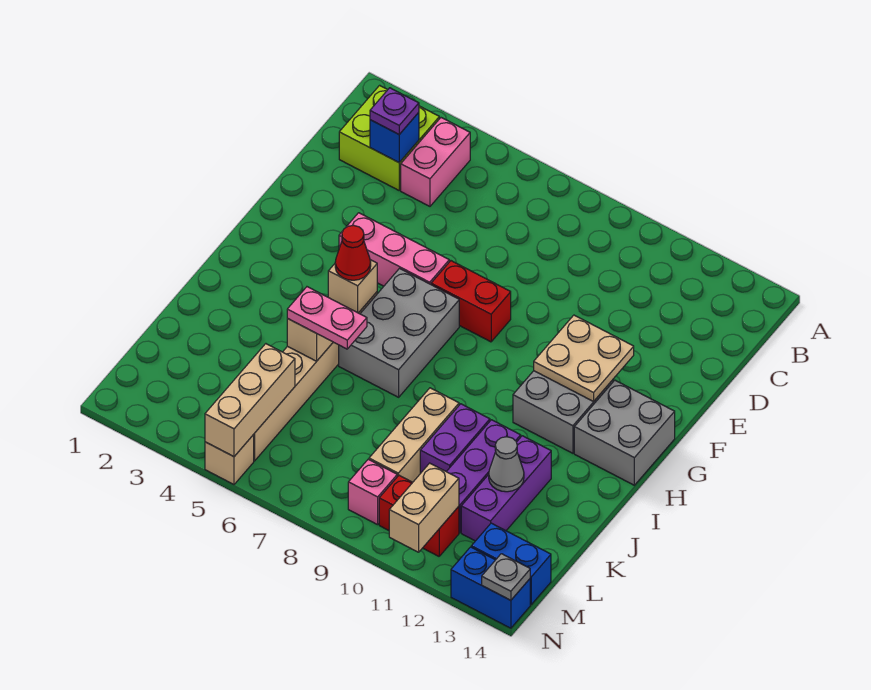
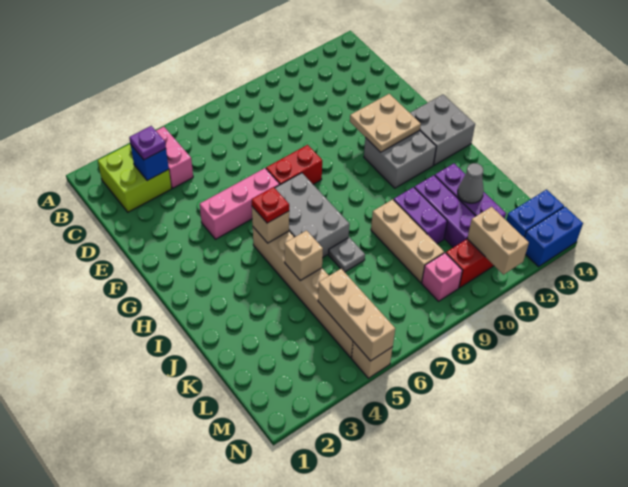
red 1x1 cone [335,225,371,280] -> red 1x1 plate [252,187,289,223]
pink 1x2 plate [287,287,367,349] -> none
grey 1x1 plate [482,554,530,600] -> grey 1x1 plate moved to [329,237,365,272]

